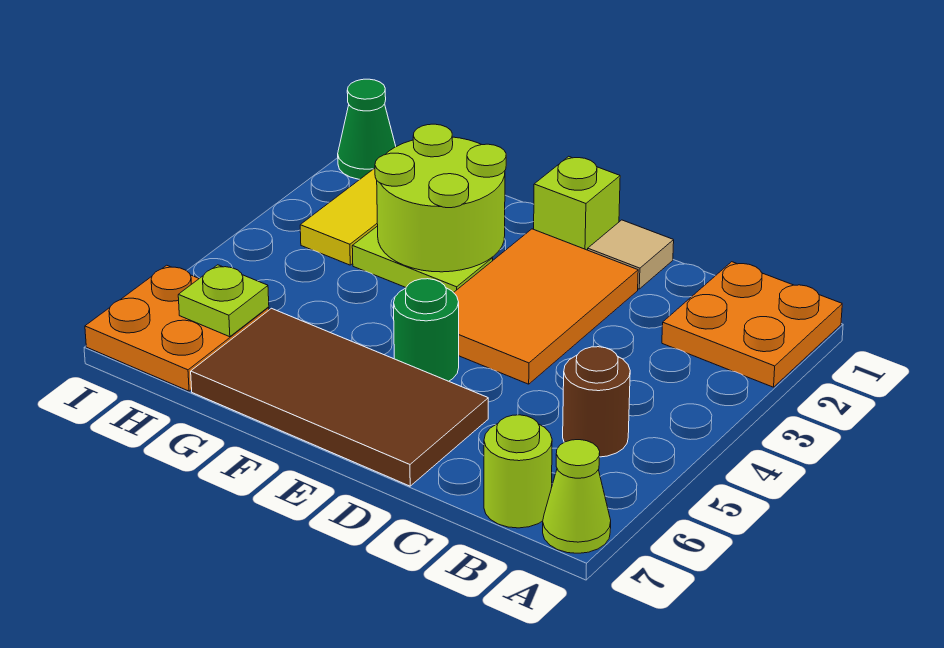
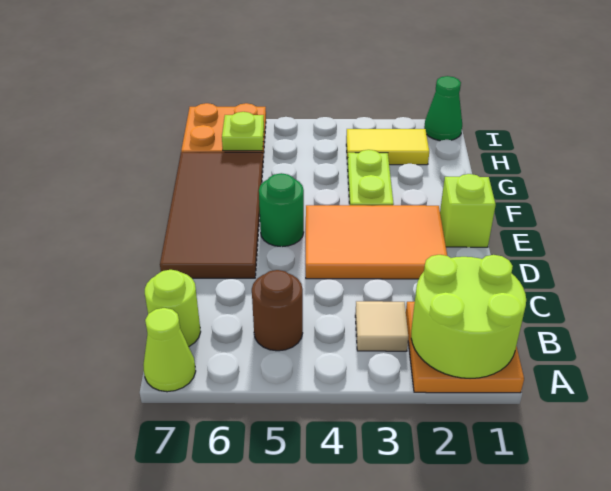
tan 1x1 tile [588,220,674,289] -> tan 1x1 tile moved to [355,301,408,351]
lime 2x2 round brick [375,124,506,272] -> lime 2x2 round brick moved to [411,255,526,378]

